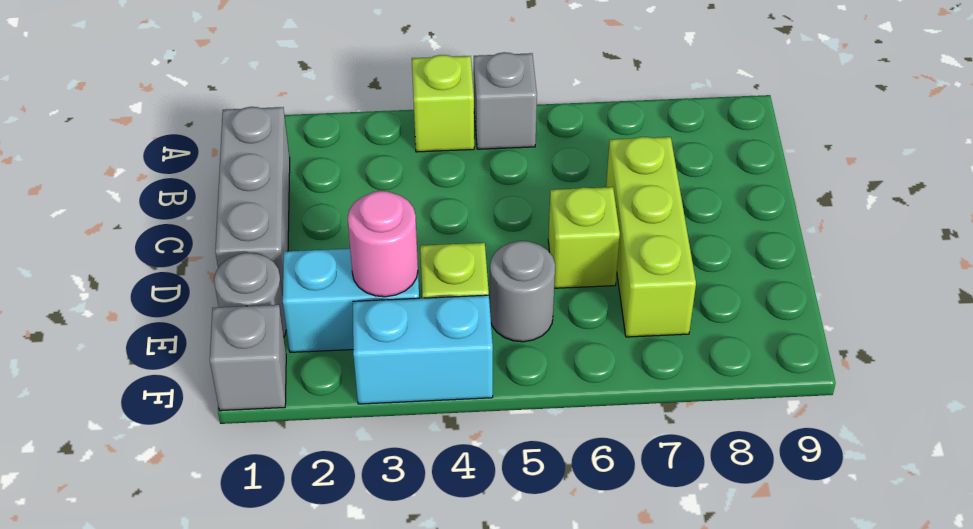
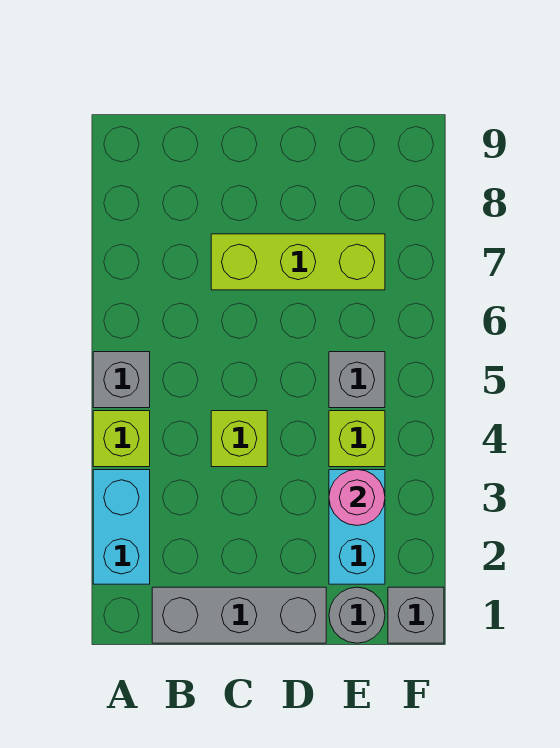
lime 1x1 brick [548,187,620,288] -> lime 1x1 brick moved to [211,411,267,467]
grey 1x1 round brick [490,241,555,342] -> grey 1x1 brick [329,352,385,408]
cyan 1x2 brick [353,295,493,404] -> cyan 1x2 brick moved to [93,470,150,584]

